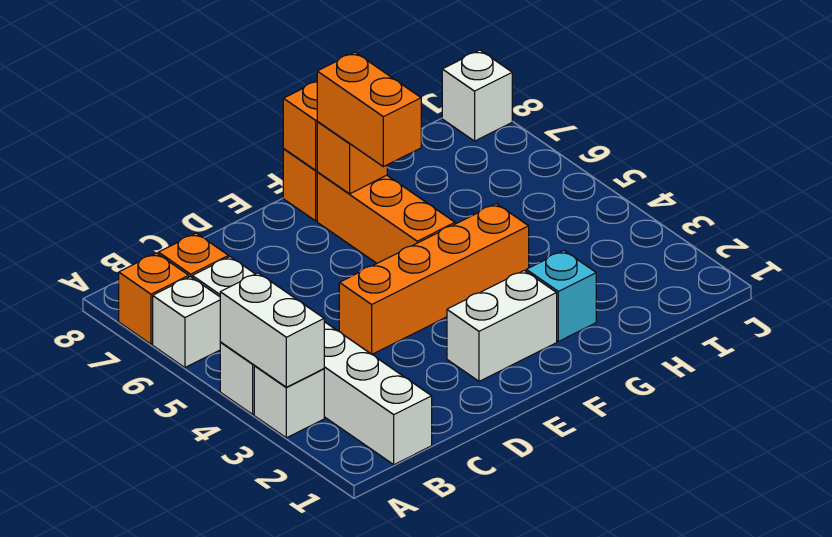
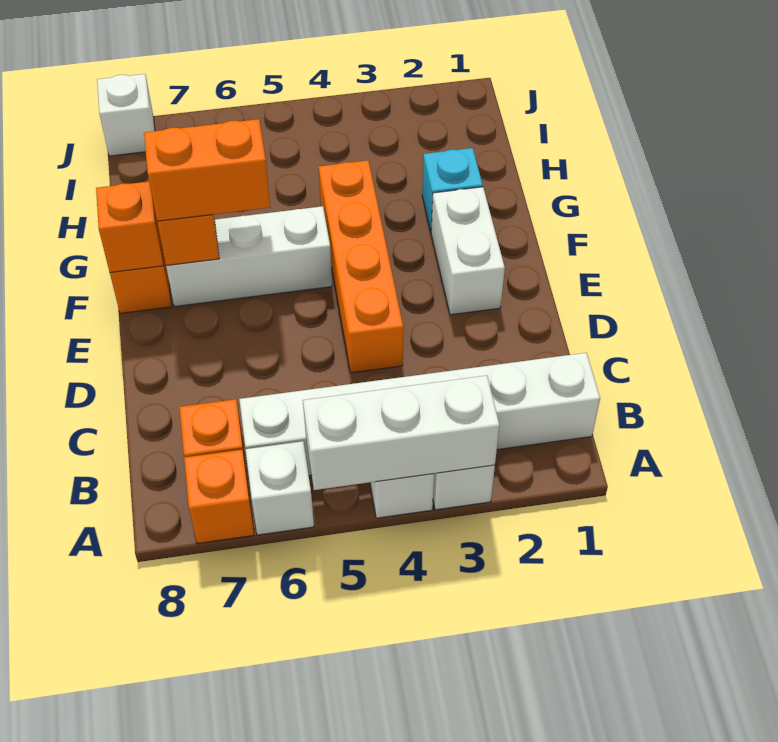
white 1x2 brick [220,273,324,387] -> white 1x3 brick [303,375,499,490]
orange 1x3 brick [317,172,455,263] -> white 1x3 brick [166,206,332,307]

